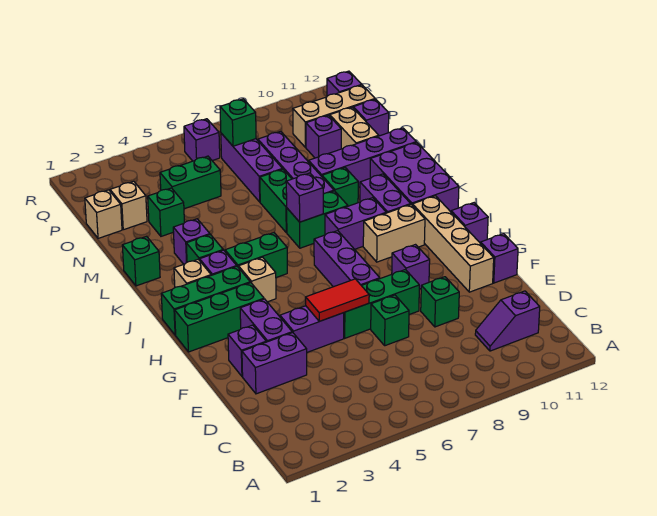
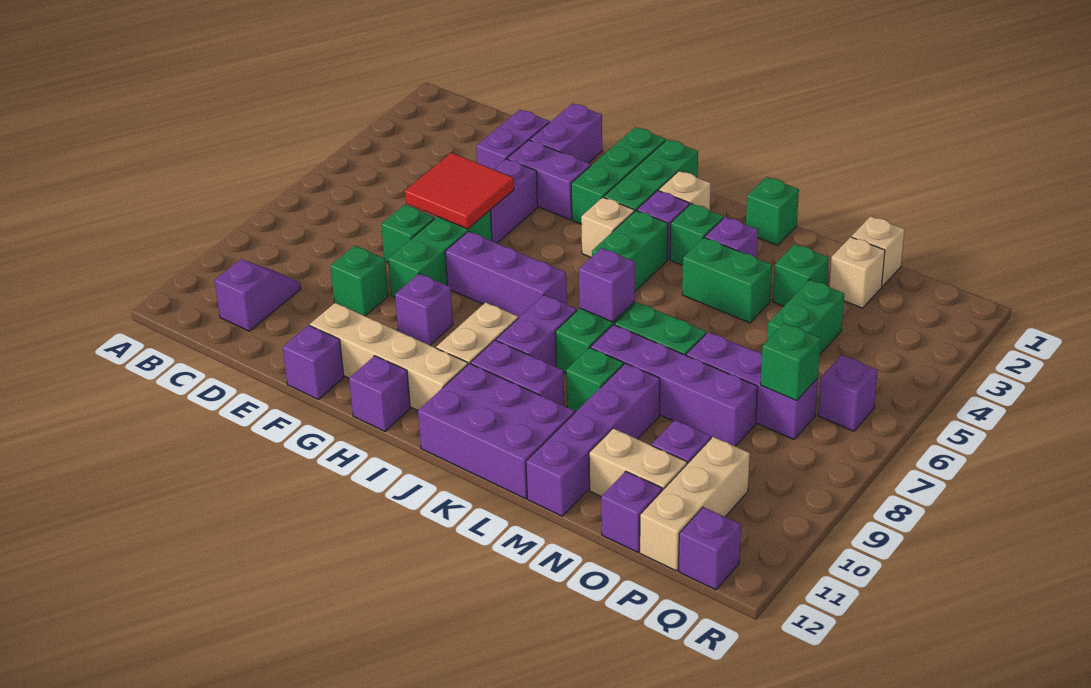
purple 1x1 brick [228,325,266,376] -> purple 1x2 brick [530,103,602,163]
red 1x2 tile [306,279,369,321] -> red 2x2 tile [405,153,514,229]
none -> green 1x2 brick [682,237,772,323]

